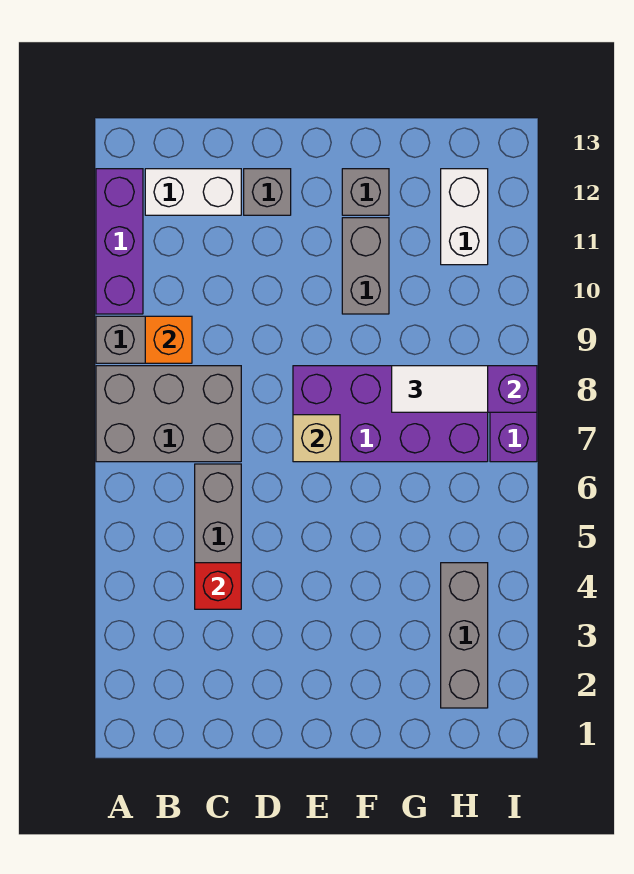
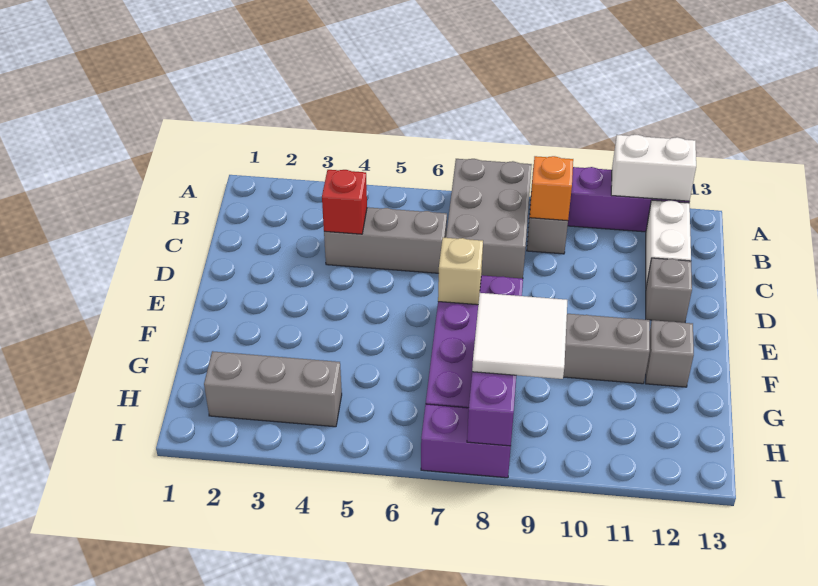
white 1x2 tile [392,366,488,412] -> white 2x2 tile [472,293,567,379]
white 1x2 brick [441,169,488,265] -> white 1x2 brick moved to [611,135,696,201]

